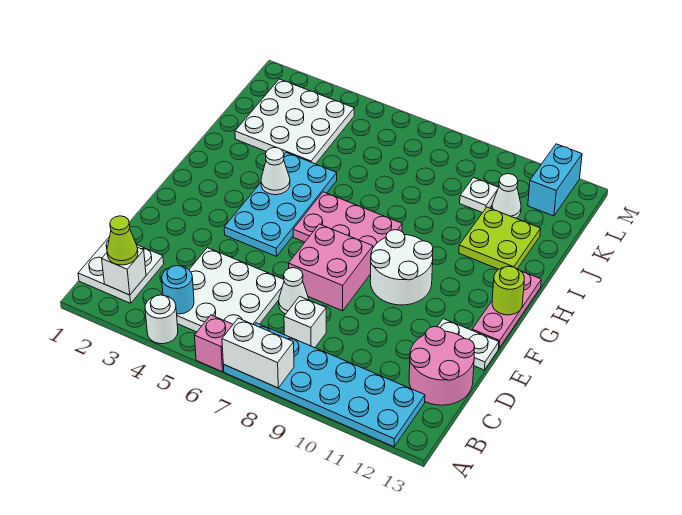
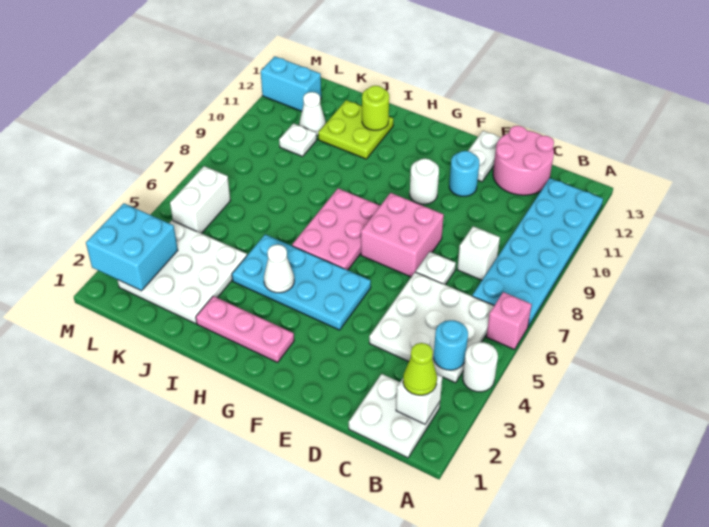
white 1x2 brick [222,318,294,388] -> white 1x2 brick moved to [170,166,230,233]
white 1x1 cone [279,268,309,314] -> white 1x1 plate [416,252,456,285]
none -> cyan 1x1 round brick [449,151,479,196]
white 2x2 round brick [370,230,433,305] -> white 1x1 round brick [410,159,439,204]
pink 1x3 plate [472,271,541,349] -> pink 1x3 plate moved to [196,296,294,362]
lime 1x1 round brick [492,266,524,315] -> lime 1x1 round brick moved to [362,86,389,130]
none -> cyan 2x2 brick [86,203,178,291]

